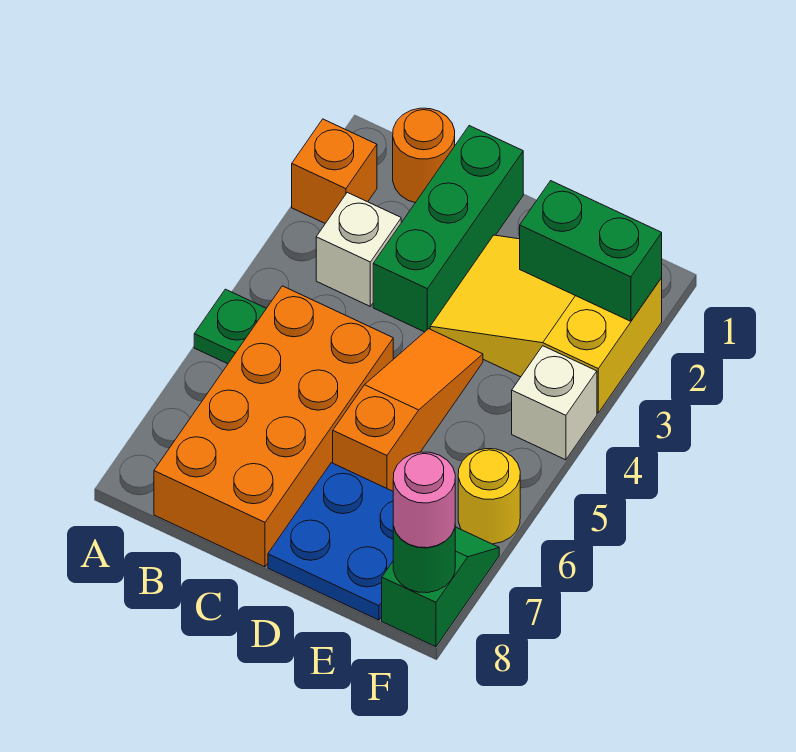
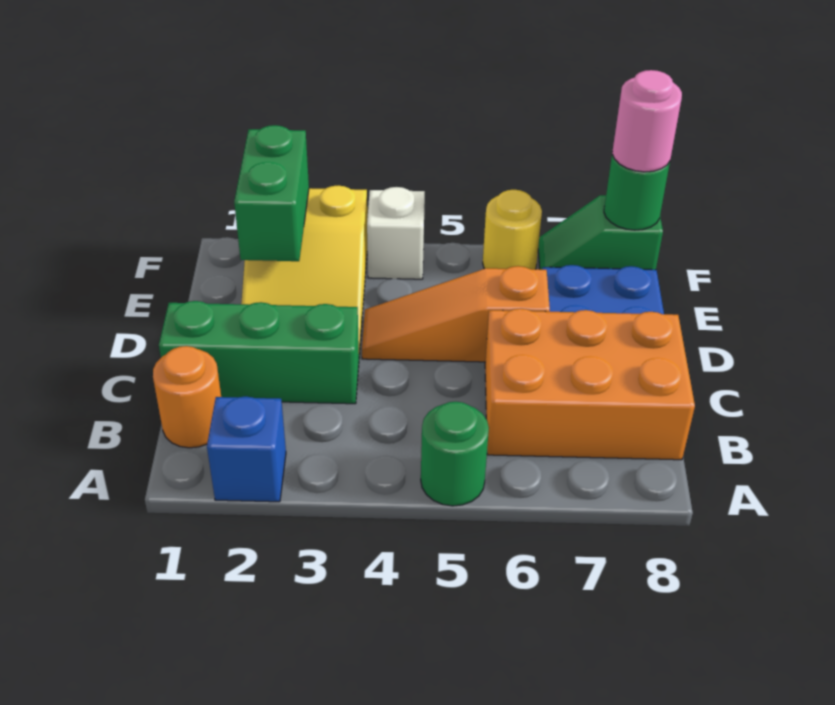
orange 1x1 brick [292,119,377,223] -> blue 1x1 brick [207,397,286,502]
green 1x1 plate [194,289,266,364] -> green 1x1 round brick [421,402,489,506]
white 1x1 brick [316,192,401,306] -> none
orange 2x4 brick [154,286,393,567] -> orange 2x3 brick [485,309,695,460]

